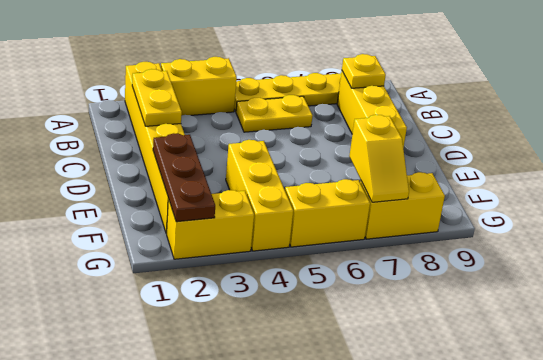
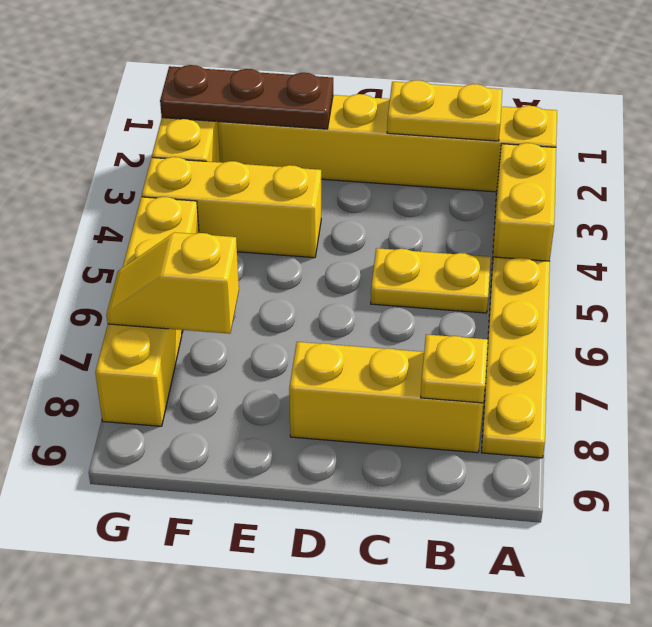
yellow 1x2 plate [236,95,313,132] -> yellow 1x2 plate turned to [371,248,491,313]

